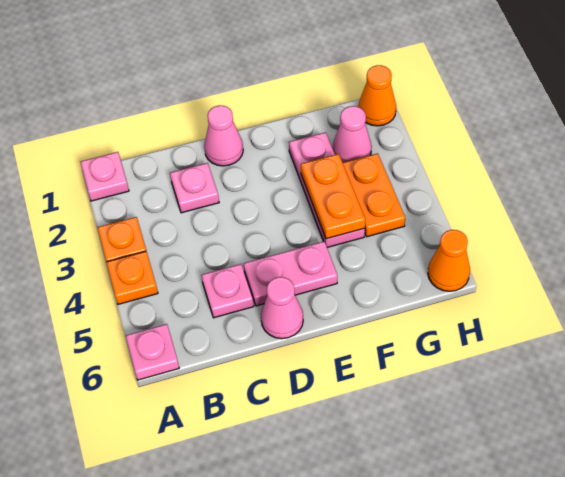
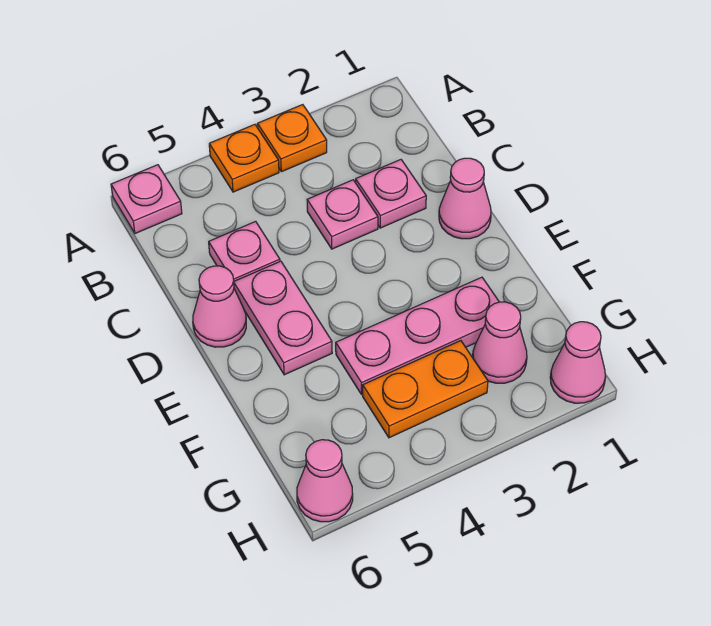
pink 1x1 plate [80,152,129,201] -> pink 1x1 plate moved to [307,180,378,249]
orange 1x2 plate [301,154,365,239] -> none
orange 1x1 cone [358,65,396,126] -> pink 1x1 cone [550,322,606,403]
orange 1x1 cone [428,230,470,291] -> pink 1x1 cone [297,440,353,522]

